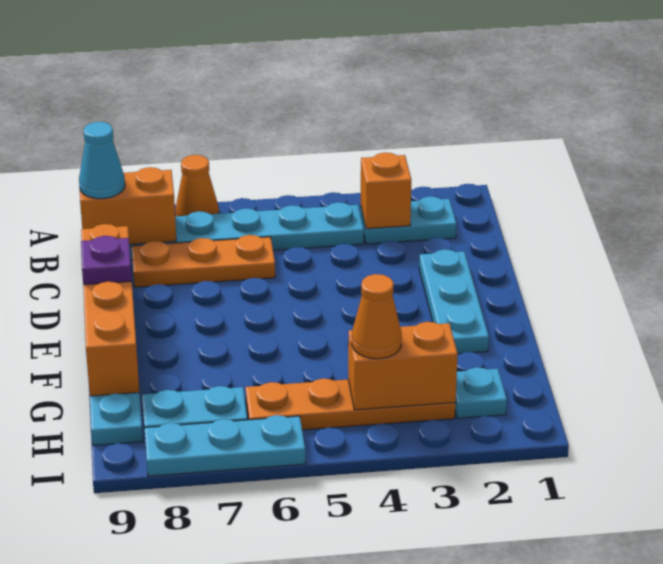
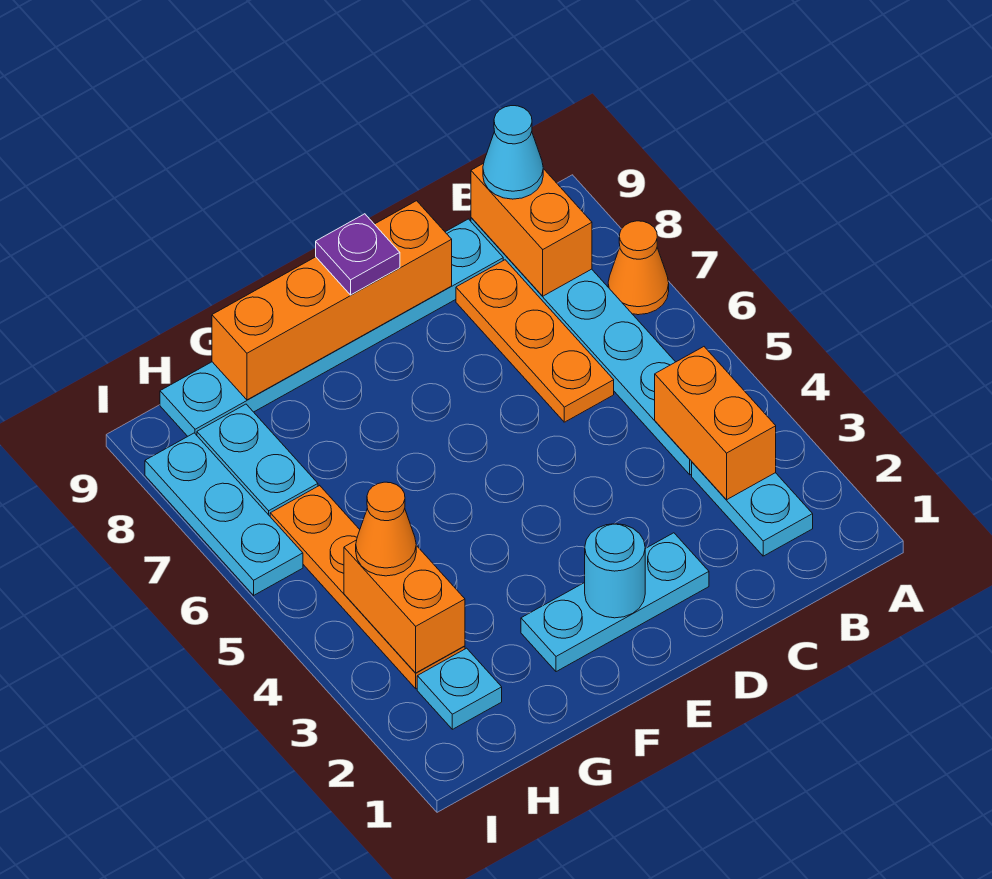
orange 1x1 brick [361,153,411,229] -> orange 1x2 brick [655,347,776,500]
none -> cyan 1x1 round brick [585,524,645,618]

